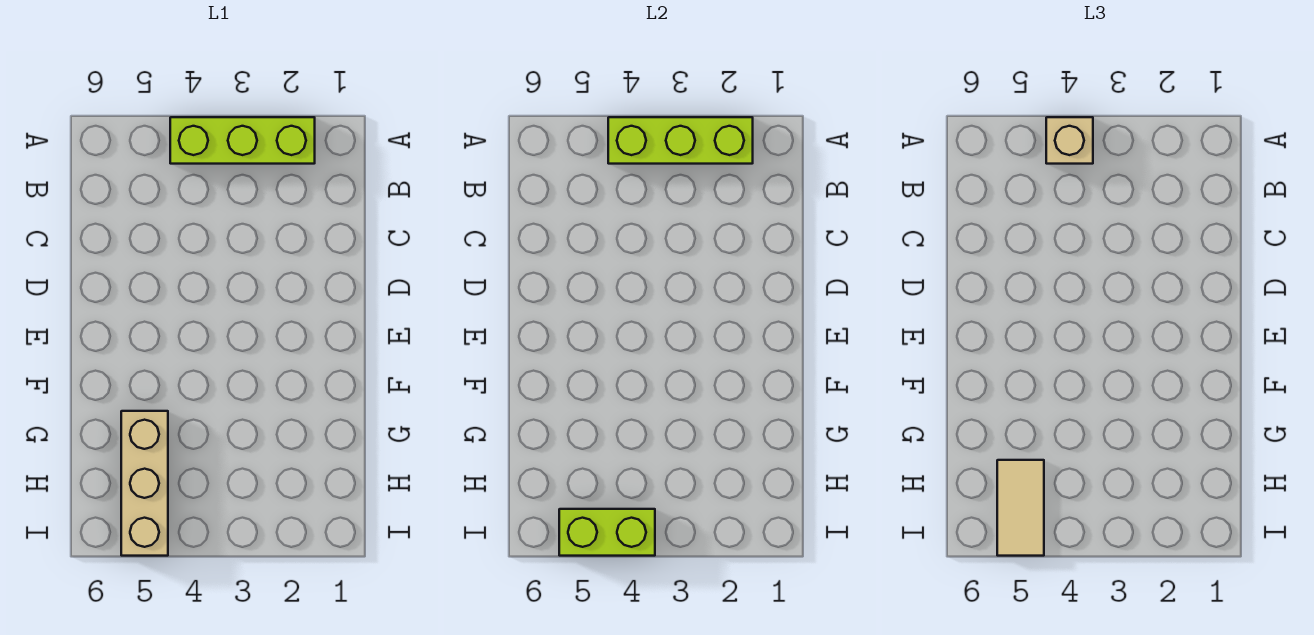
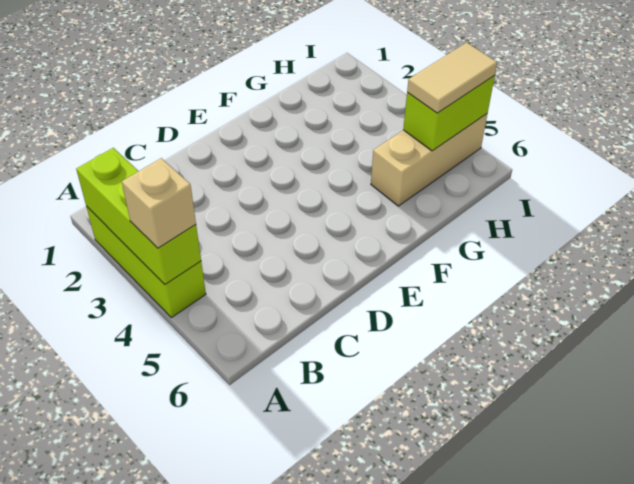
lime 1x2 brick [559,509,655,556] -> lime 1x2 brick turned to [403,76,495,151]

